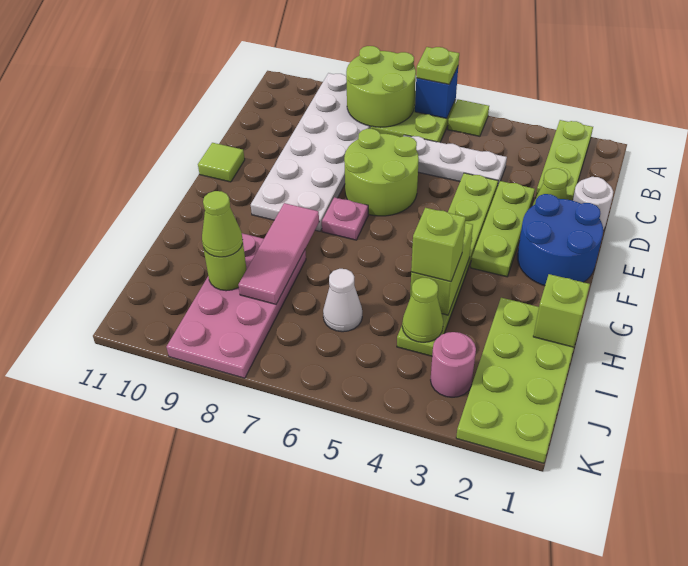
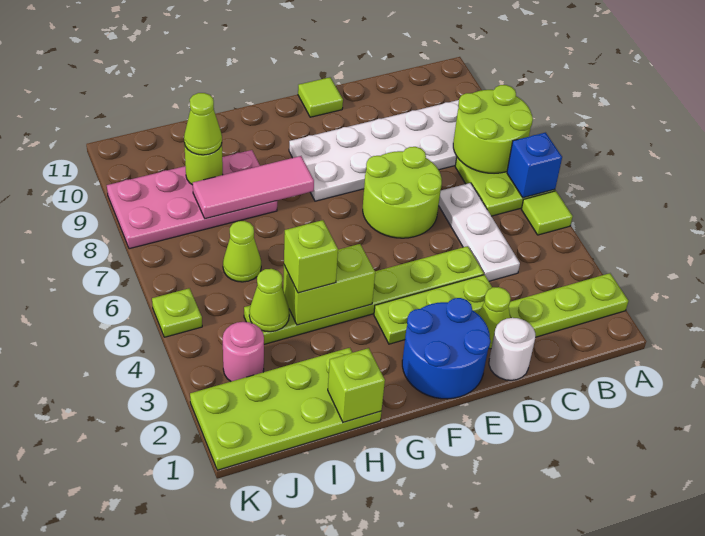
lime 1x1 plate [416,47,459,84] -> lime 1x1 plate moved to [152,288,202,337]
pink 1x1 plate [322,197,368,240] -> none
white 1x1 cone [323,269,362,332] -> lime 1x1 cone [223,221,261,282]

